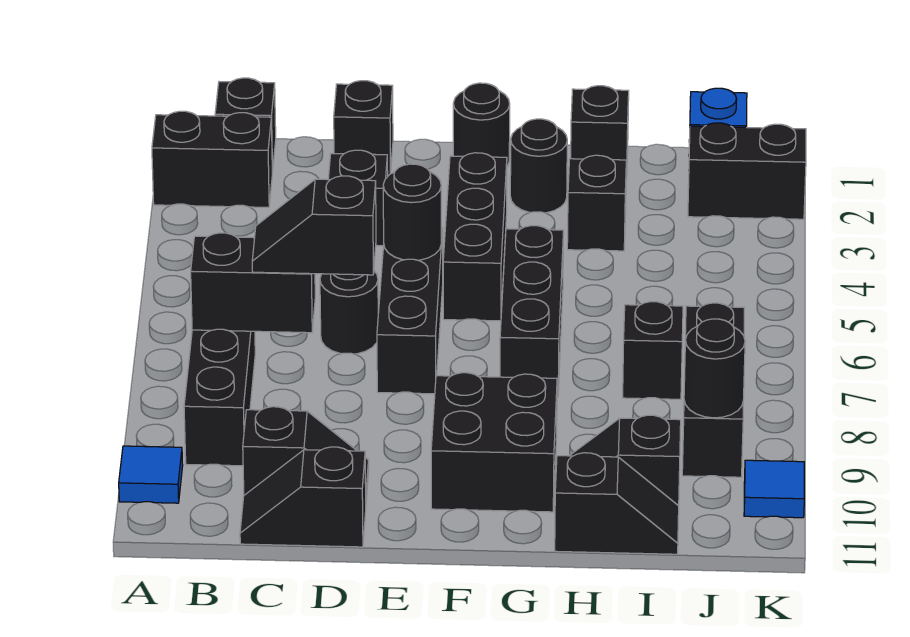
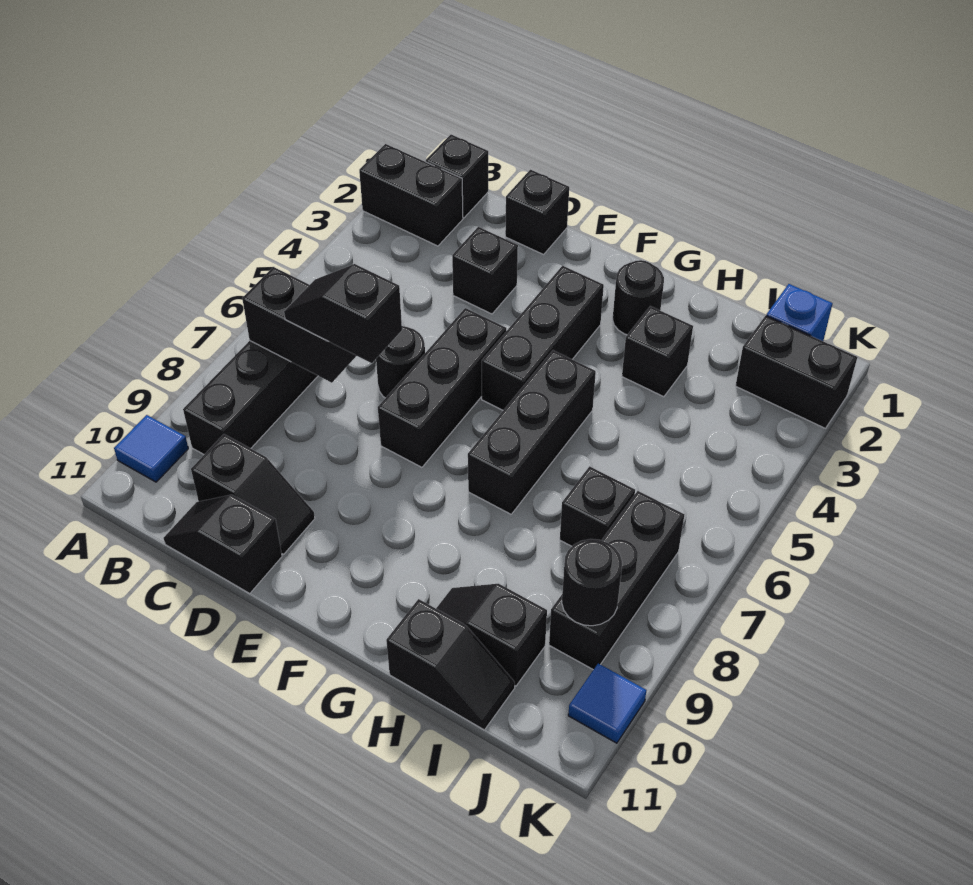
black 1x1 round brick [383,164,441,260] -> none
black 1x1 round brick [453,83,510,166] -> none
black 2x2 brick [431,373,557,512] -> none
black 1x1 brick [571,86,629,180] -> none

